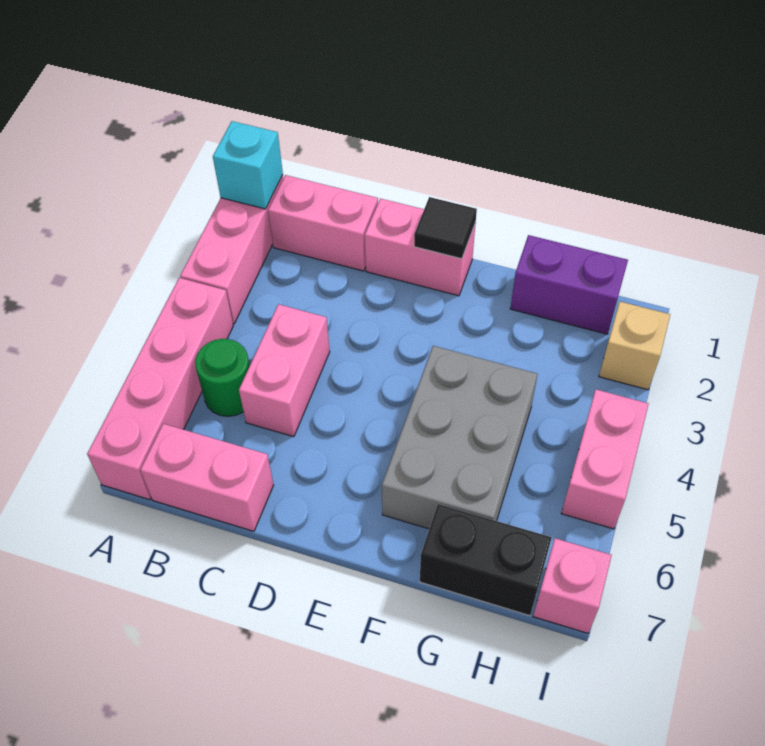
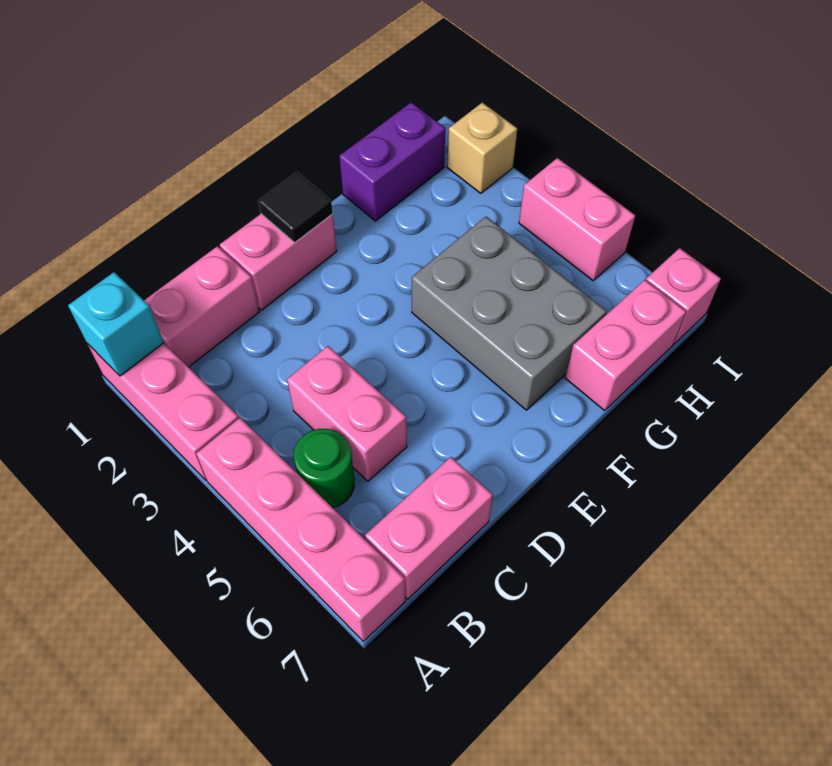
black 1x2 brick [420,504,552,616] -> pink 1x2 brick [565,280,686,411]

